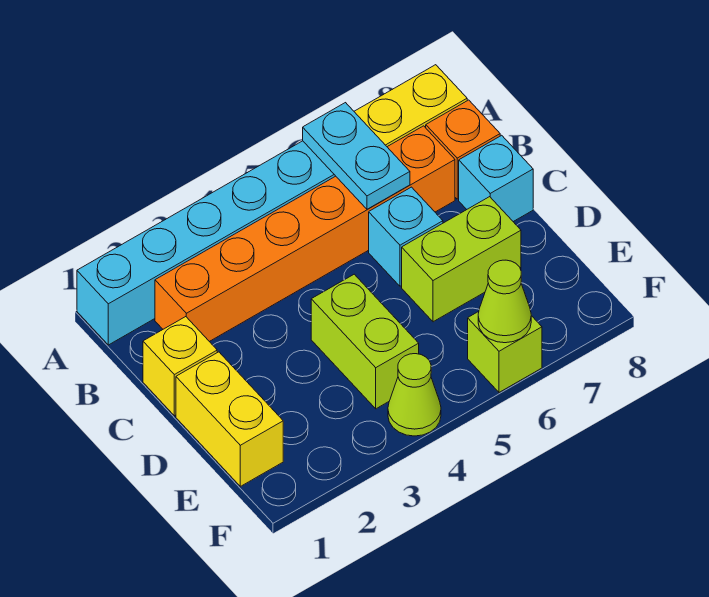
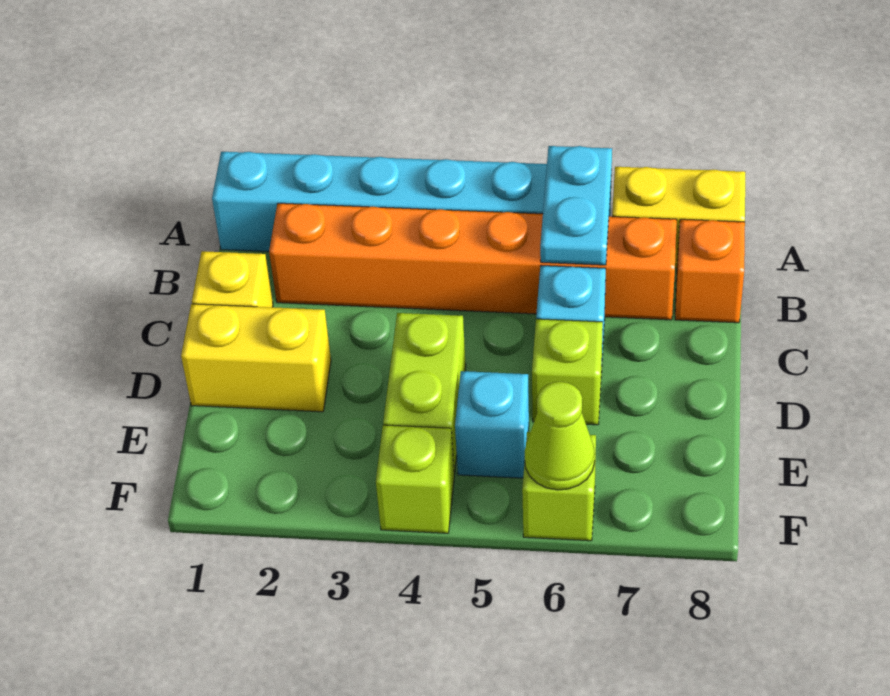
cyan 1x1 brick [459,135,533,222] -> cyan 1x1 brick moved to [455,371,529,478]
yellow 1x2 brick [176,352,283,486] -> yellow 1x2 brick turned to [181,304,331,412]
lime 1x2 brick [402,197,521,322] -> lime 1x1 brick [532,319,603,425]
lime 1x1 cone [388,354,441,436] -> lime 1x1 brick [376,425,454,533]

